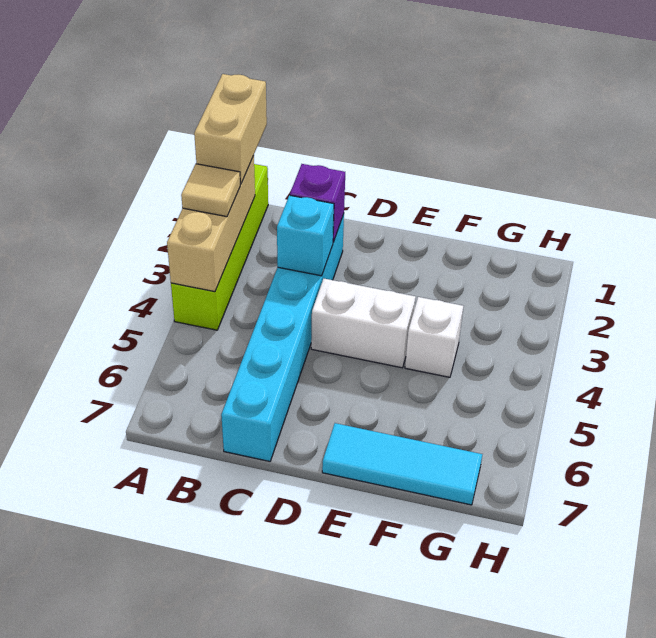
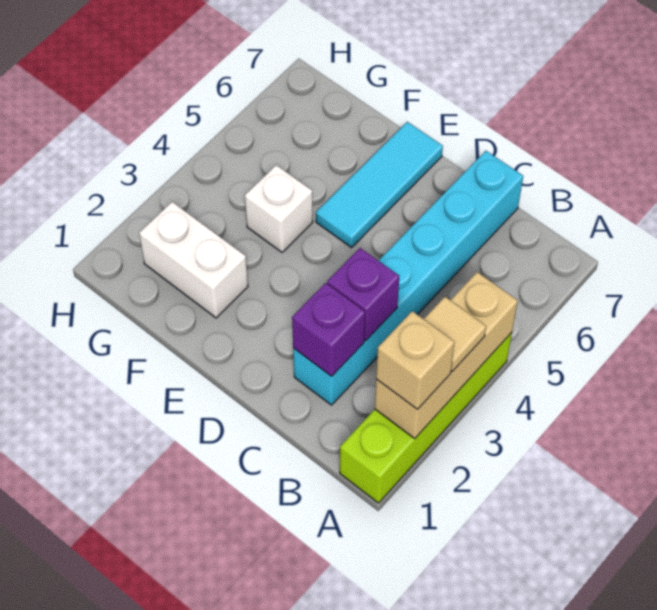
tan 1x2 brick [194,74,267,184] -> tan 1x1 brick [376,311,455,410]
cyan 1x1 brick [277,195,334,276] -> purple 1x1 brick [327,248,399,341]
white 1x2 brick [311,279,416,368] -> white 1x2 brick moved to [139,202,248,318]
cyan 1x3 tile [322,423,482,505] -> cyan 1x3 tile turned to [316,122,443,248]

